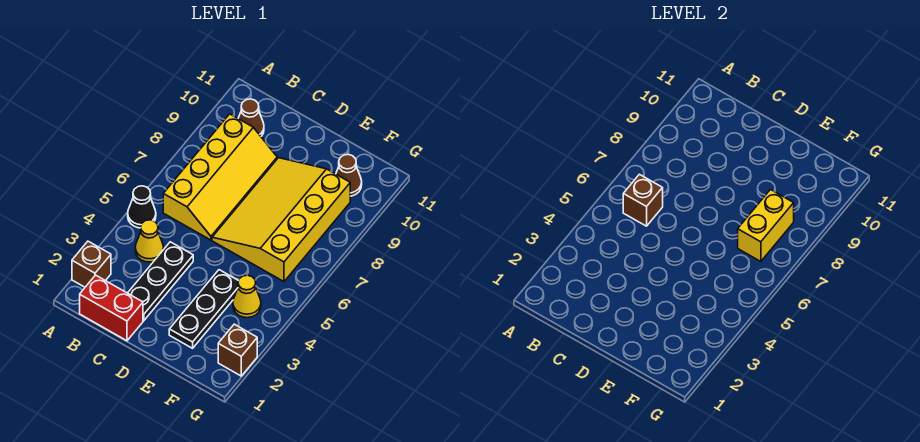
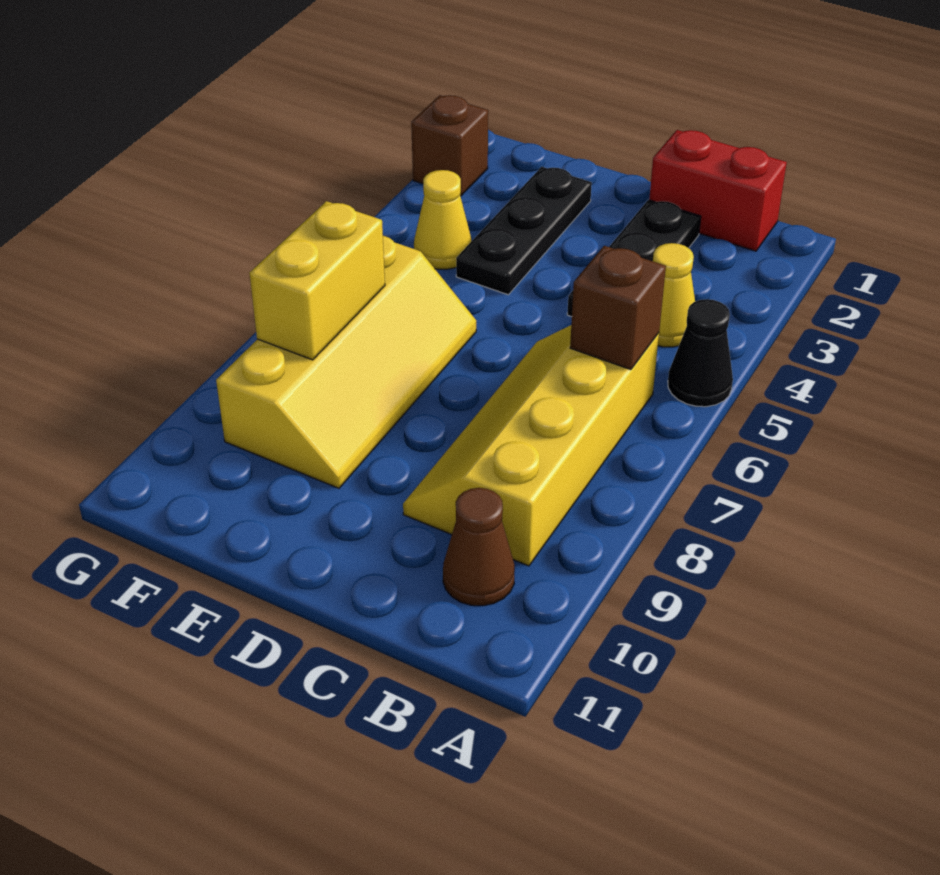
brown 1x1 brick [72,241,111,287] -> none
yellow 3x4 slope [212,158,350,282] -> yellow 2x4 slope [216,236,476,488]
brown 1x1 cone [336,154,362,196] -> none

